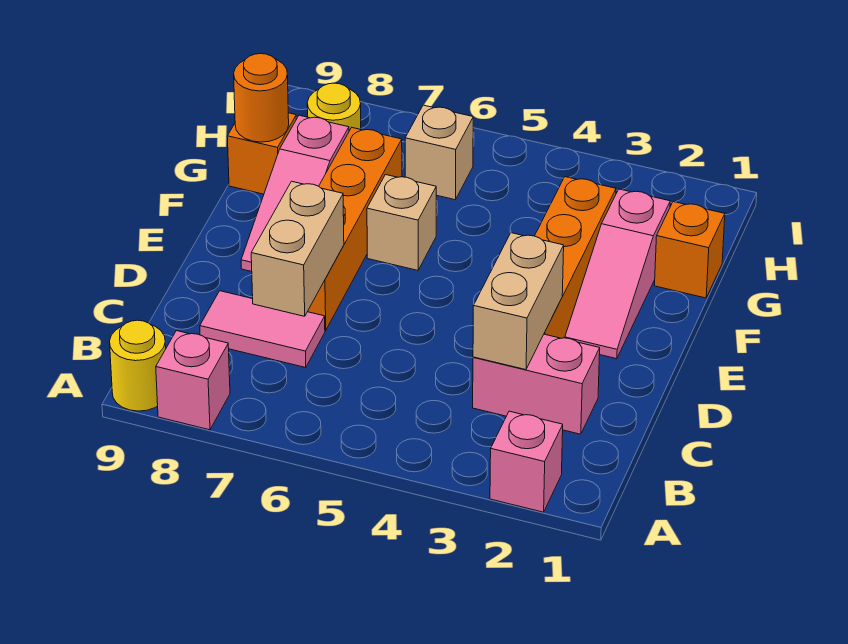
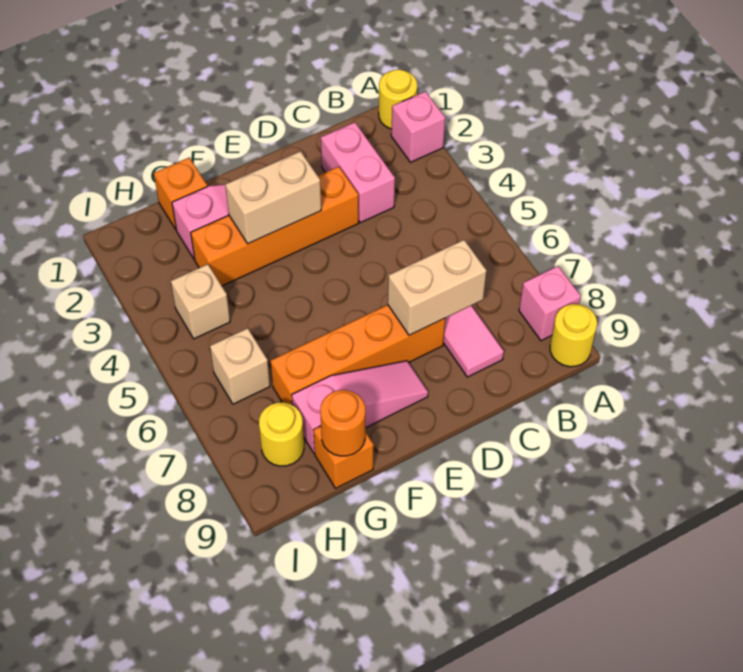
none -> yellow 1x1 round brick [379,69,417,129]
tan 1x2 brick [473,233,564,370] -> tan 1x2 brick moved to [225,151,321,244]
tan 1x1 brick [367,175,436,270] -> tan 1x1 brick moved to [171,264,230,339]

